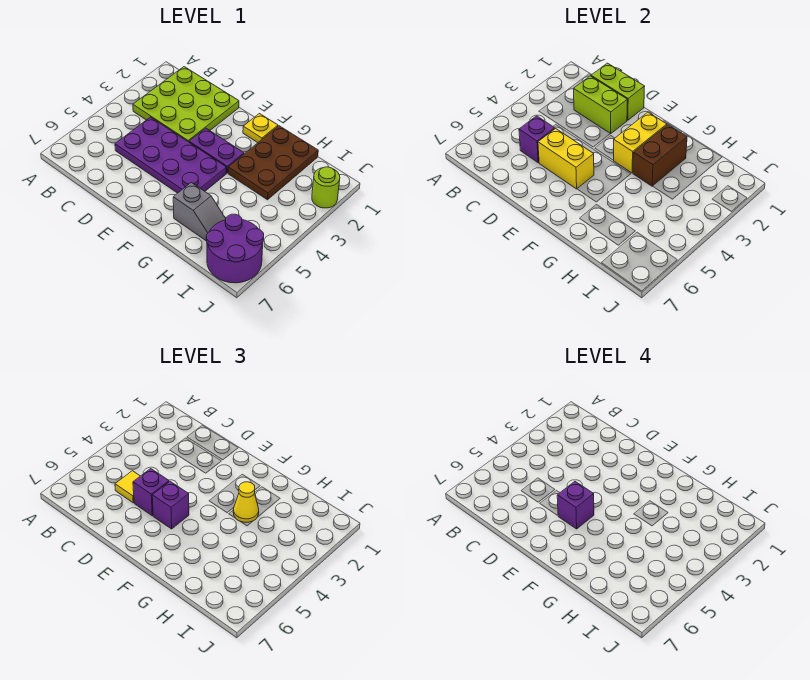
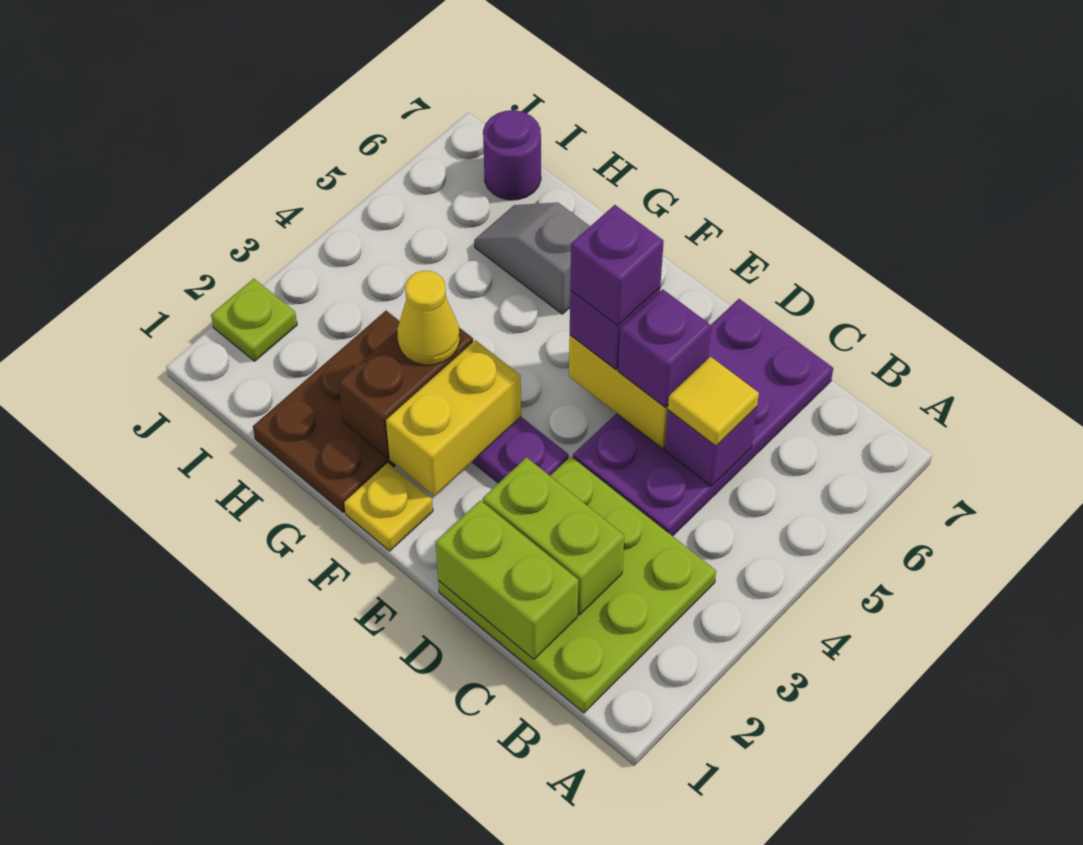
purple 2x4 plate [115,117,227,193] -> purple 2x4 plate turned to [573,299,833,536]
purple 2x2 round brick [206,214,264,283] -> purple 1x1 round brick [483,110,541,200]
lime 1x1 round brick [312,167,340,208] -> lime 1x1 plate [211,279,297,361]

